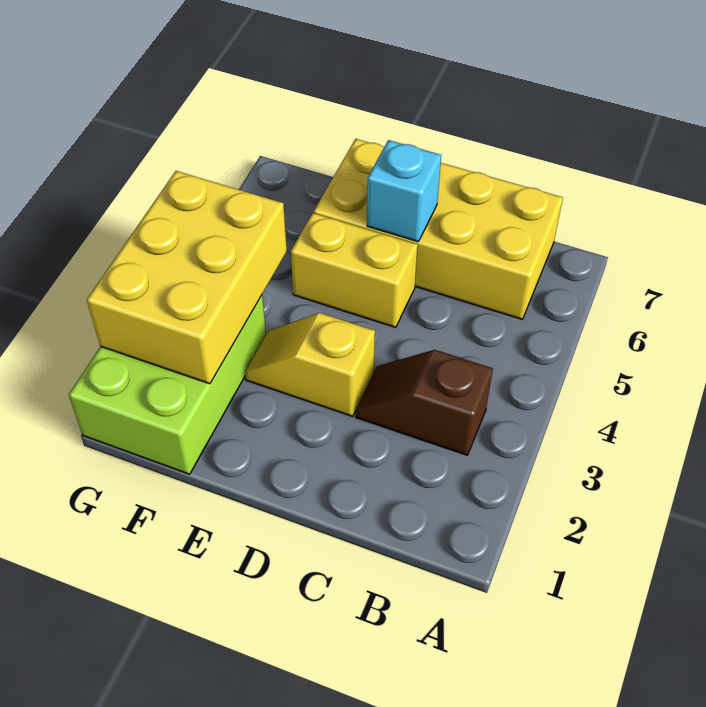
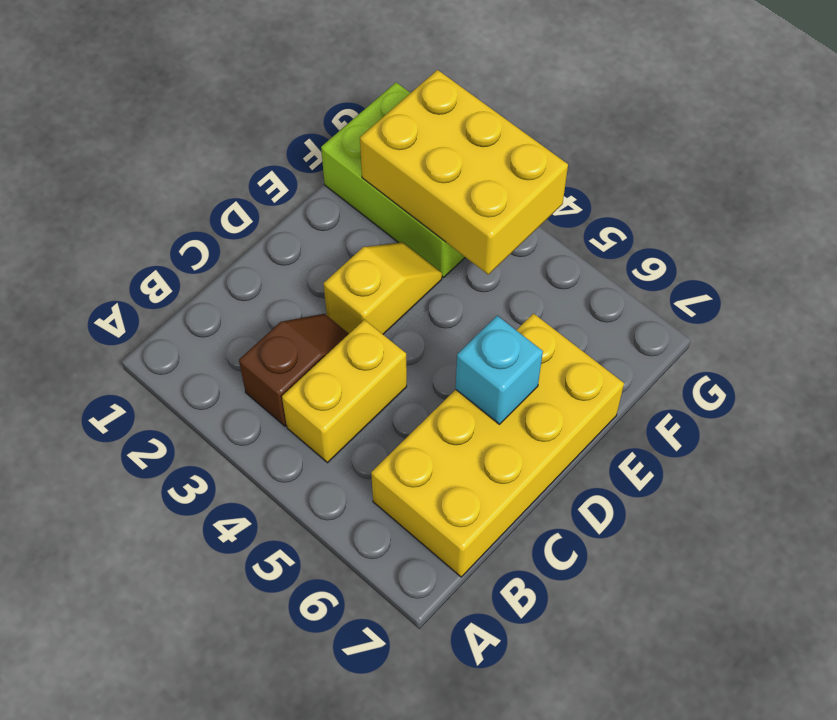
yellow 1x2 brick [291,213,418,327] -> yellow 1x2 brick moved to [282,320,407,463]

